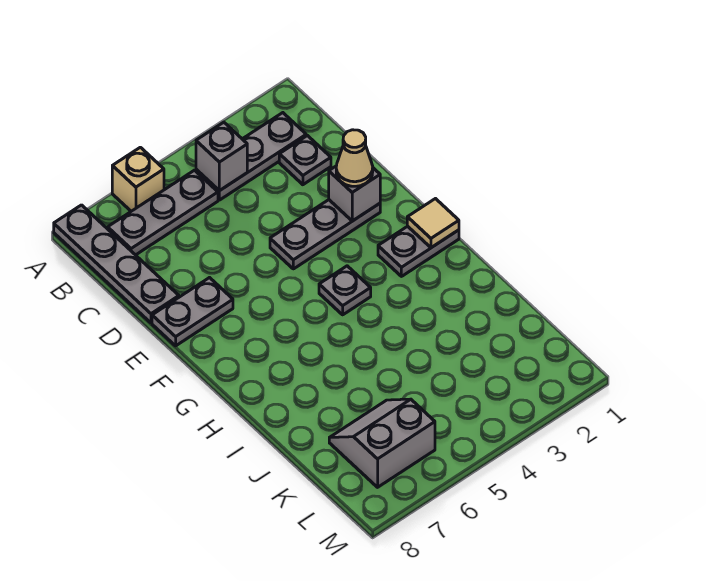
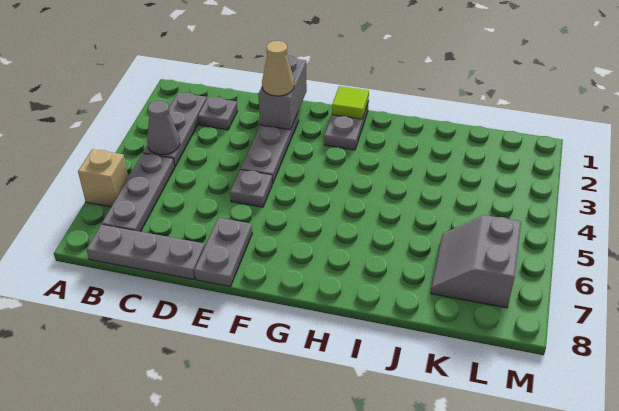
grey 1x4 plate [54,205,179,323] -> grey 1x3 plate [87,225,205,280]
grey 1x1 brick [196,122,247,191] -> grey 1x1 cone [147,101,180,155]
grey 1x1 brick [329,166,380,221] -> grey 1x2 brick [258,56,307,130]
tan 1x1 tile [407,199,459,248] -> lime 1x1 tile [332,86,369,119]
grey 1x1 plate [319,266,371,315] -> grey 1x1 plate moved to [230,170,272,207]

